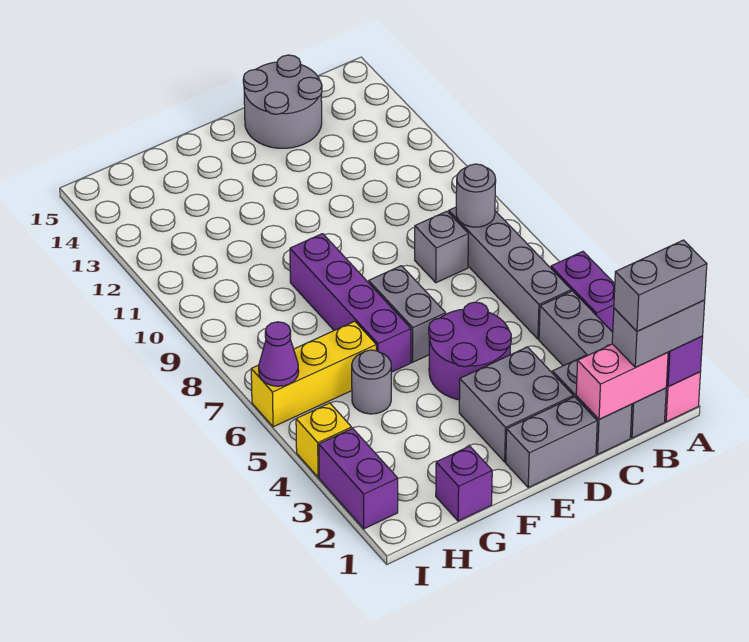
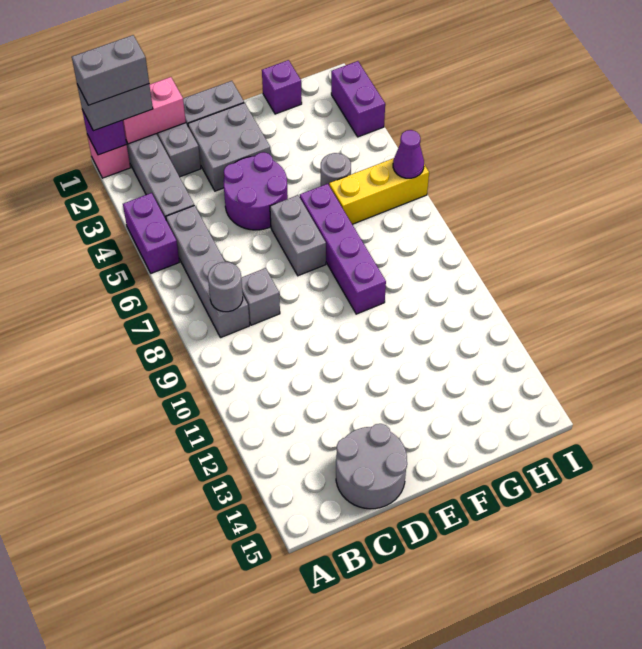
yellow 1x1 brick [296,403,352,477] -> none

